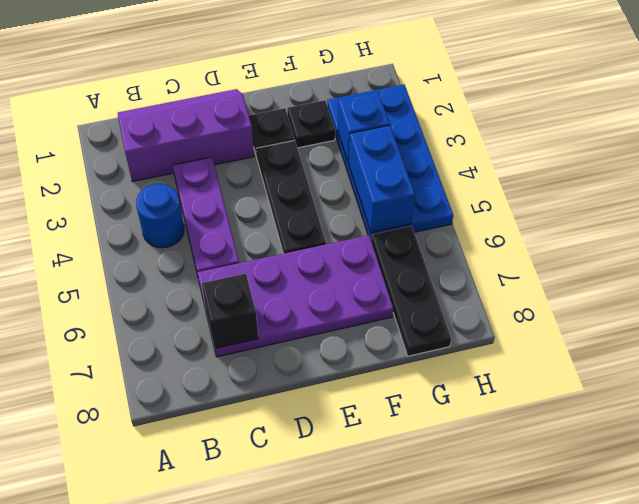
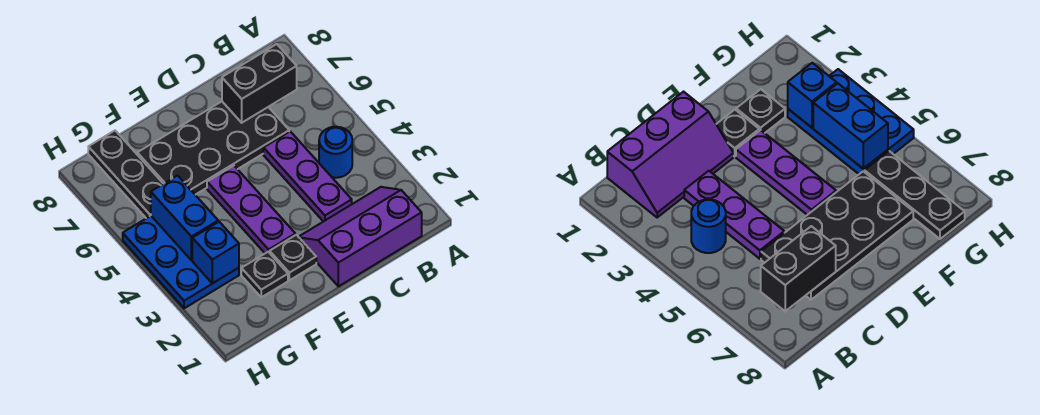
purple 2x3 slope [118,89,254,182] -> purple 2x3 slope turned to [299,187,422,286]
purple 2x4 plate [197,235,393,357] -> black 2x4 plate [137,102,289,195]
black 1x1 brick [202,274,259,349] -> black 1x2 brick [222,44,297,123]
black 1x3 plate [256,140,326,254] -> purple 1x3 plate [207,166,295,253]
blue 2x4 plate [327,85,453,238] -> blue 2x3 plate [123,216,239,308]

